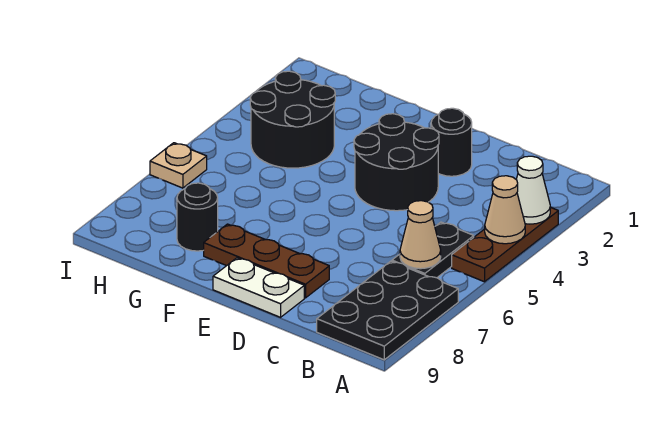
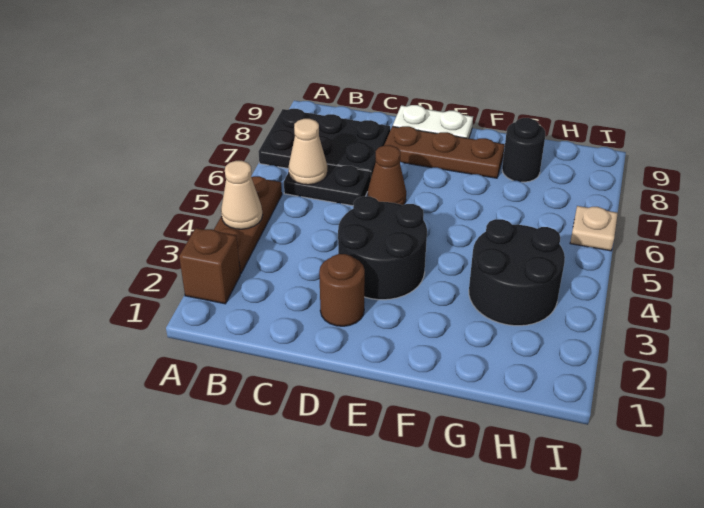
none -> brown 1x1 brick [179,228,240,304]
white 1x1 cone [516,156,550,224] -> none
black 2x3 plate [317,261,458,360] -> black 2x3 plate turned to [258,109,390,176]
black 1x2 plate [392,222,474,278] -> black 1x2 plate turned to [284,164,371,206]
black 1x1 round brick [431,108,472,176] -> brown 1x1 round brick [319,254,365,326]
none -> brown 1x1 cone [367,145,406,205]

